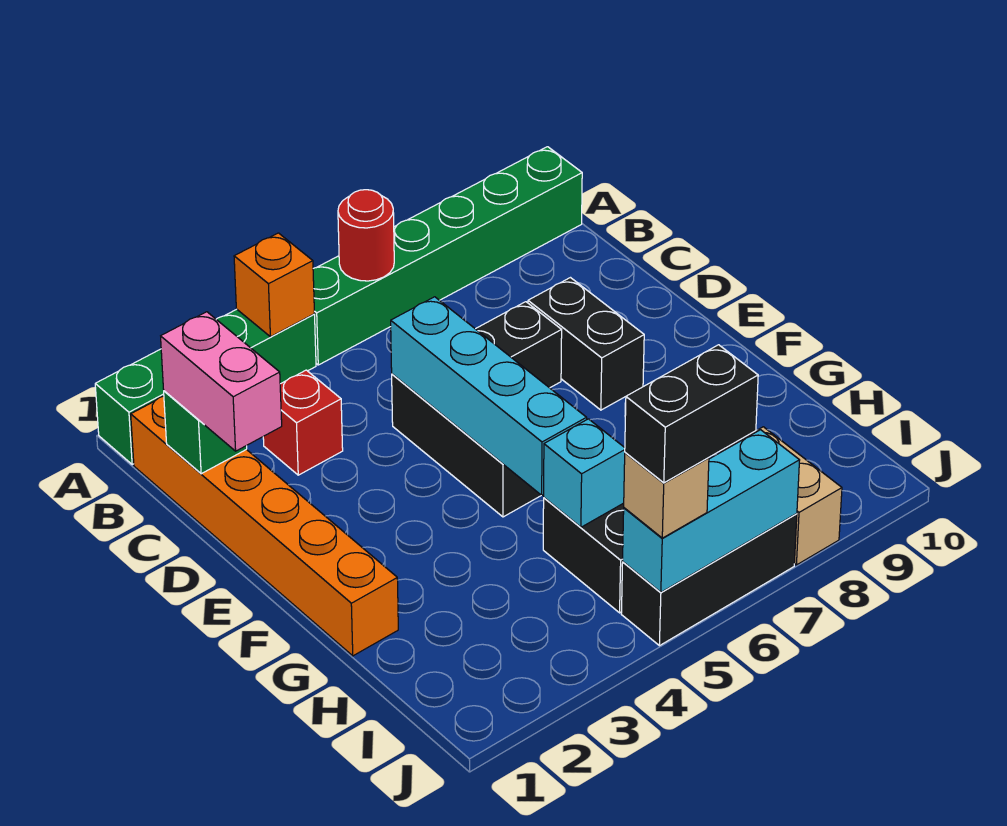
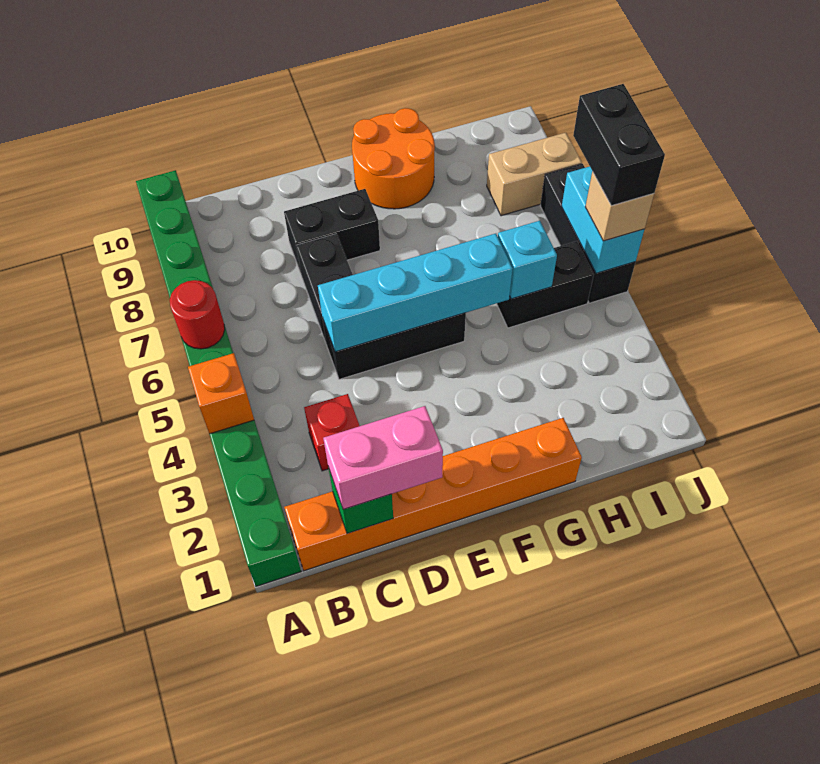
none -> orange 2x2 round brick [352,108,435,209]
cyan 1x3 brick [623,430,800,592] -> cyan 1x2 brick [562,166,644,273]

